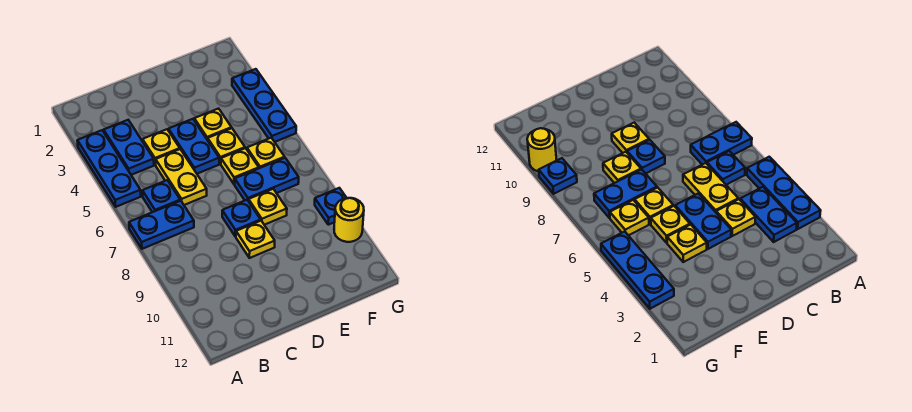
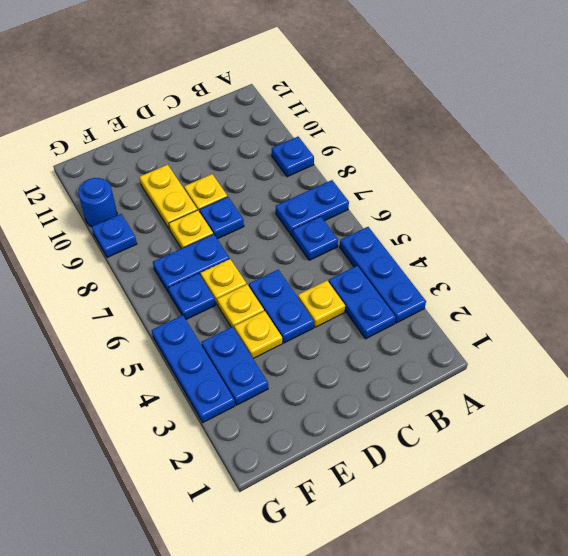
none -> blue 1x1 plate [272,137,314,177]
yellow 1x2 plate [156,149,207,205] -> yellow 1x2 plate moved to [139,165,197,229]
none -> blue 1x2 plate [202,327,268,405]
yellow 1x1 plate [247,138,285,168] -> blue 1x1 plate [169,273,215,319]
yellow 1x1 round brick [334,198,364,242] -> blue 1x1 round brick [78,178,117,227]

